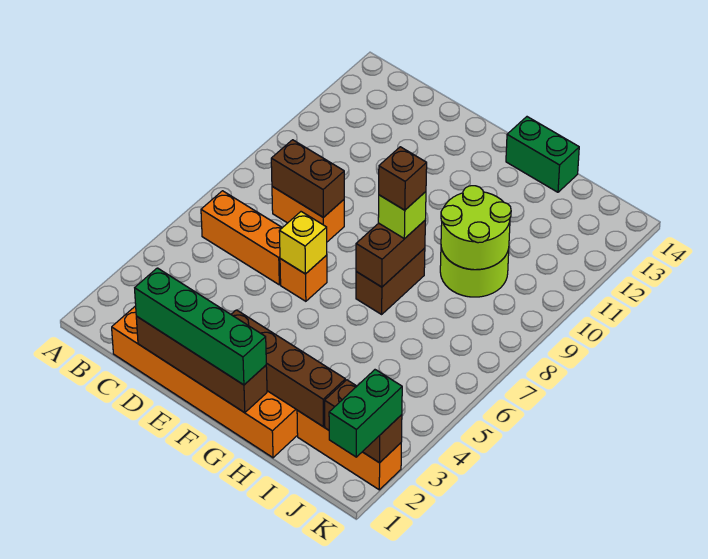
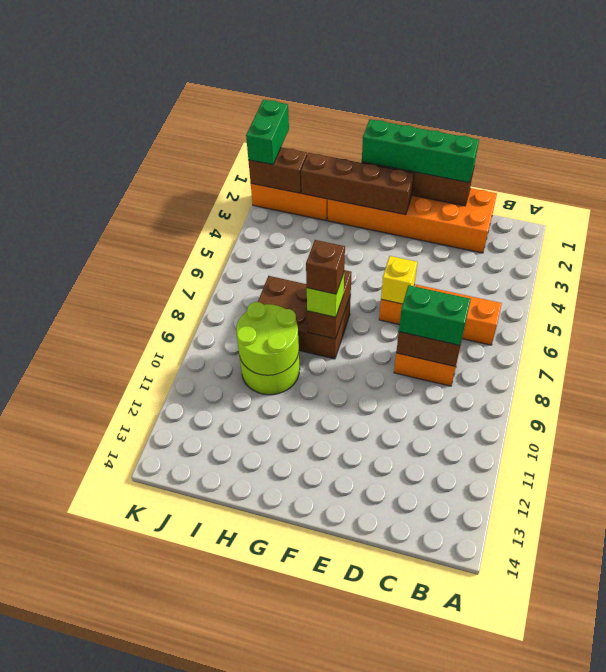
brown 1x2 brick [356,248,425,314] -> brown 2x3 brick [258,276,351,359]
green 1x2 brick [506,117,579,192] -> green 1x2 brick moved to [399,285,471,345]

